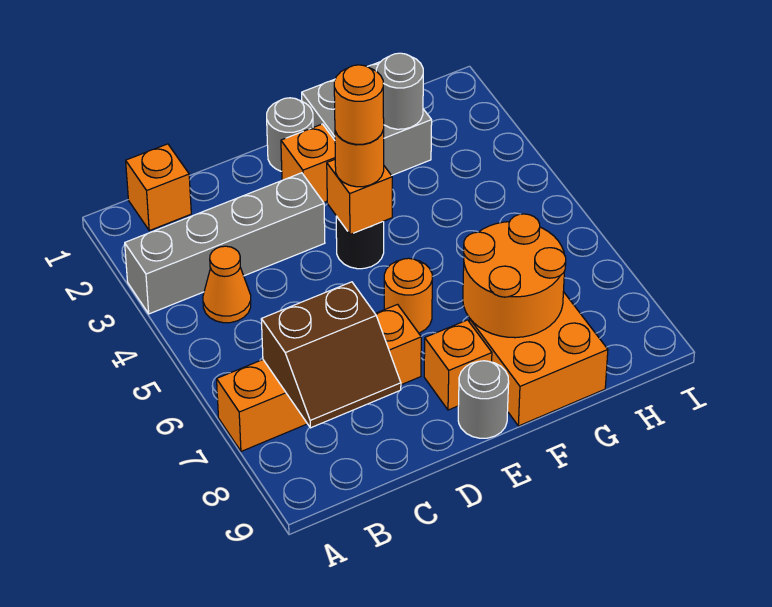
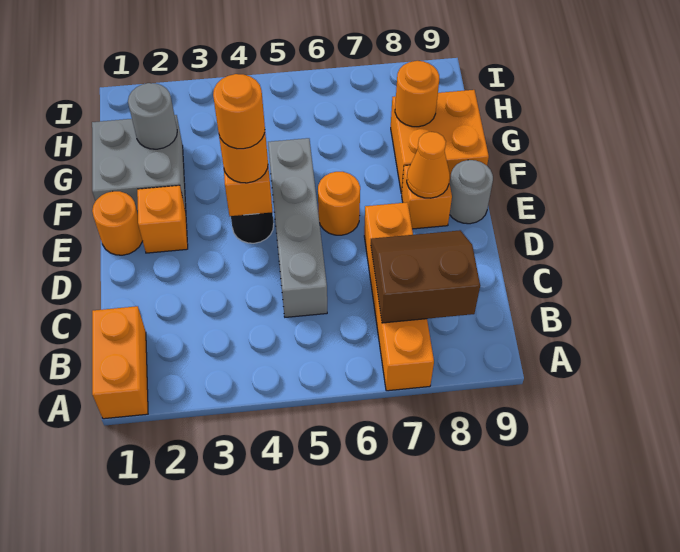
grey 1x4 brick [125,173,325,314] -> grey 1x4 brick moved to [268,138,327,317]
orange 1x1 brick [126,144,191,231] -> orange 1x2 brick [92,306,148,419]
orange 1x1 cone [203,246,251,323] -> orange 1x1 cone moved to [407,132,450,198]
brown 2x2 slope [261,282,401,428] -> brown 2x2 slope turned to [371,230,480,323]
grey 1x1 round brick [267,98,313,171] -> orange 1x1 round brick [92,191,142,255]
orange 2x2 round brick [463,214,566,338] -> orange 1x1 round brick [395,61,439,127]

